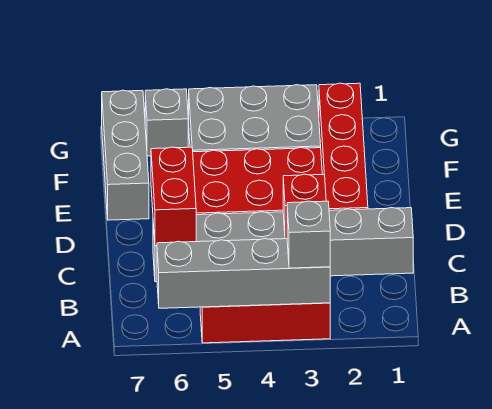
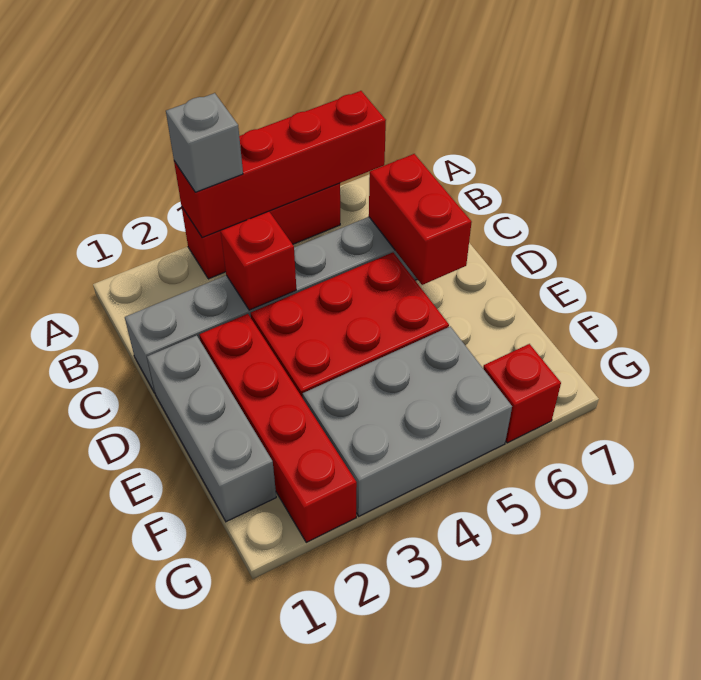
grey 1x4 brick [157,239,330,308] -> red 1x4 brick [174,91,386,238]
grey 1x3 brick [102,90,149,220] -> grey 1x3 brick moved to [147,335,276,522]
grey 1x1 brick [145,89,188,156] -> red 1x1 brick [483,344,561,443]

